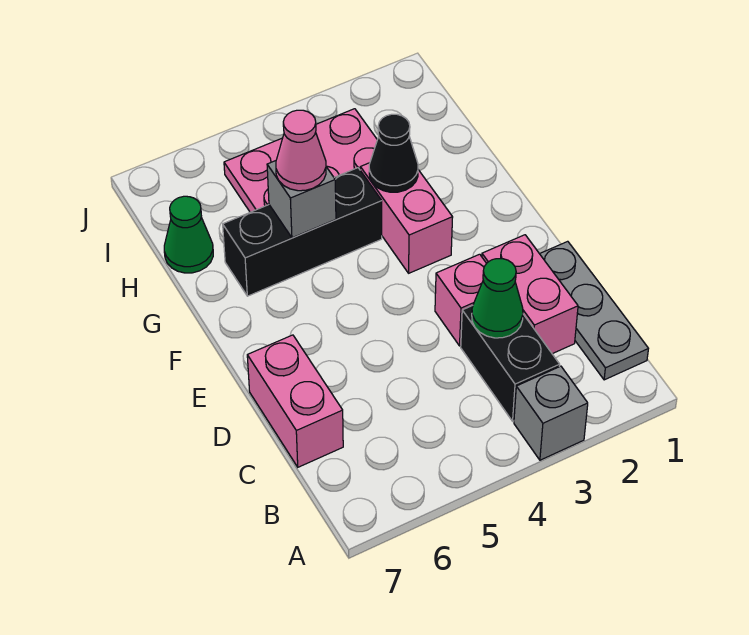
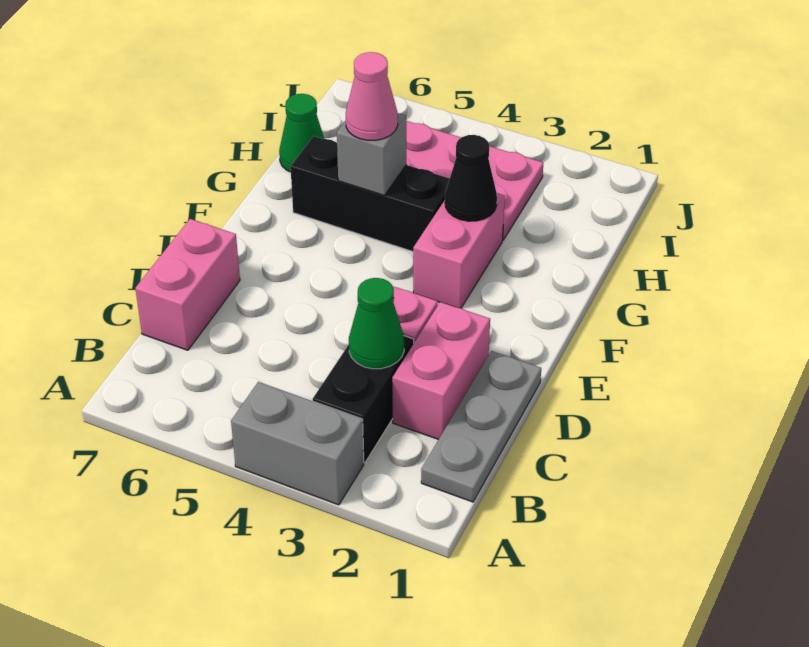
grey 1x1 brick [514,366,588,460] -> grey 1x2 brick [231,382,364,505]

